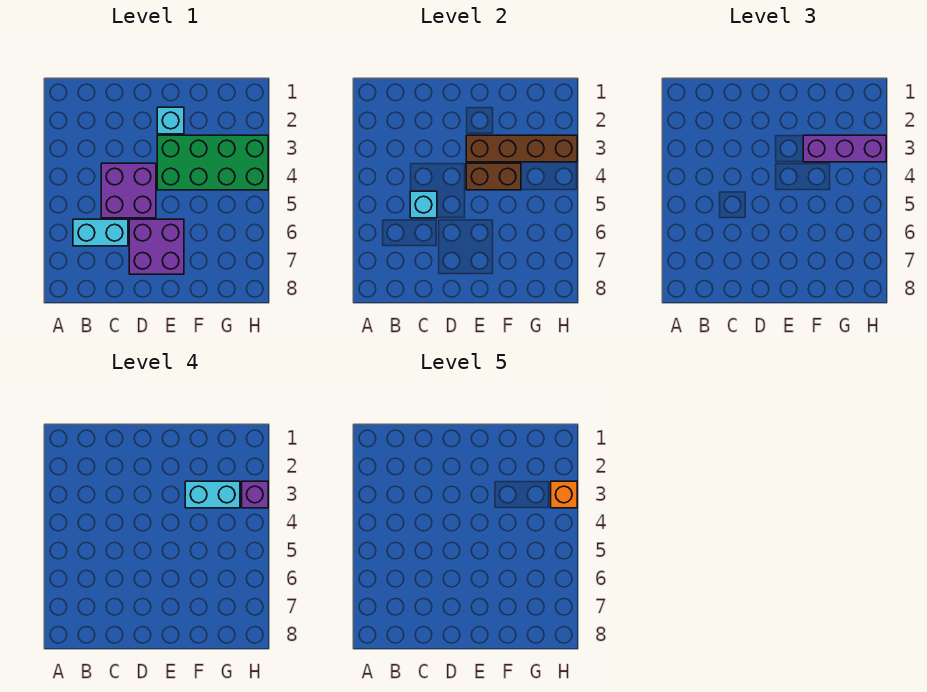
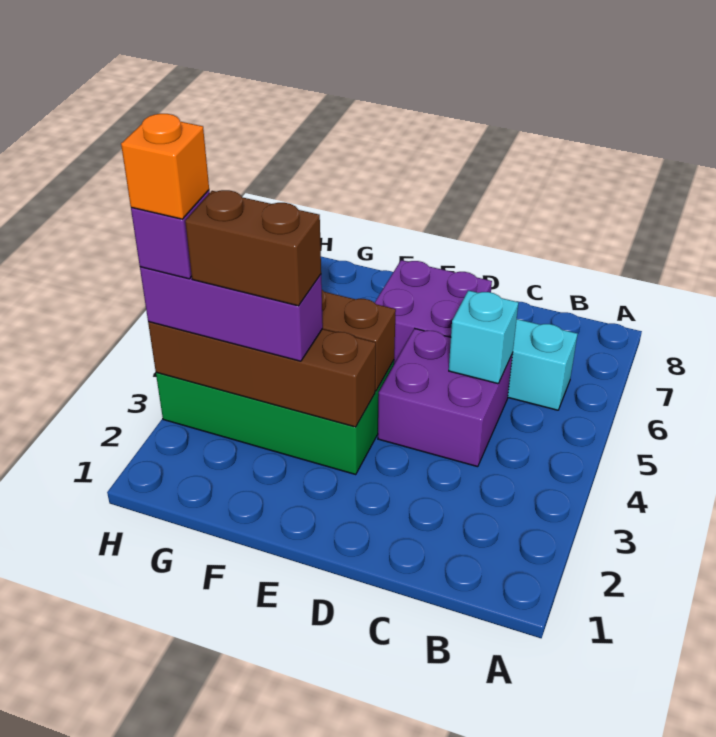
cyan 1x1 brick [157,107,184,134] -> none
cyan 1x2 brick [185,481,240,508] -> brown 1x2 brick [185,190,321,306]

